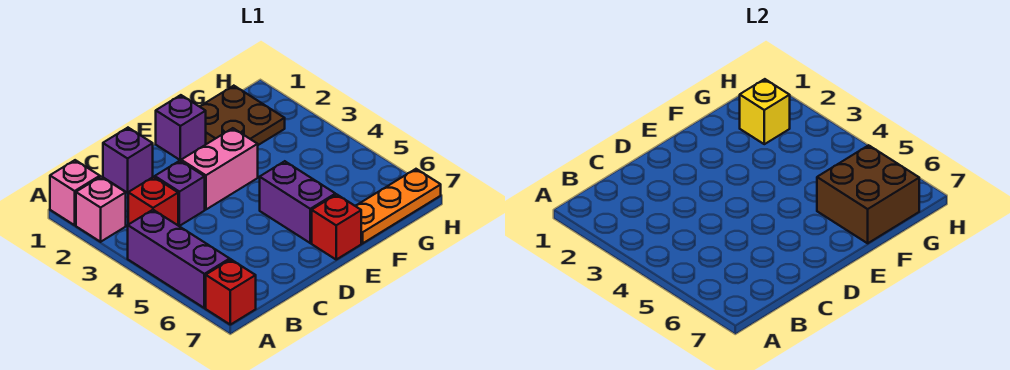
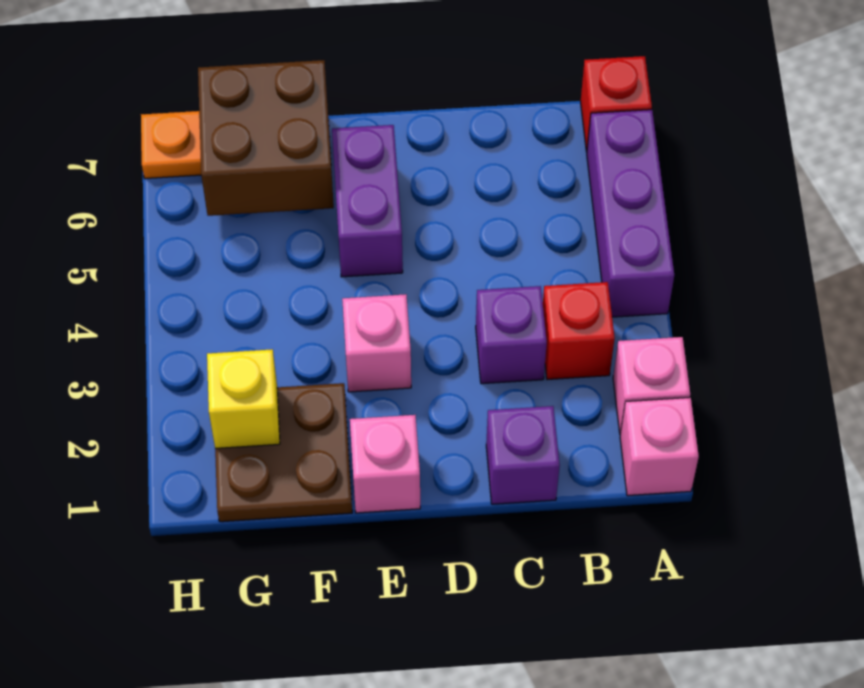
pink 1x2 brick [181,128,258,210] -> pink 1x1 brick [342,294,411,392]
purple 1x1 brick [156,95,206,160] -> pink 1x1 brick [350,415,420,513]
red 1x1 brick [312,194,361,259] -> none

